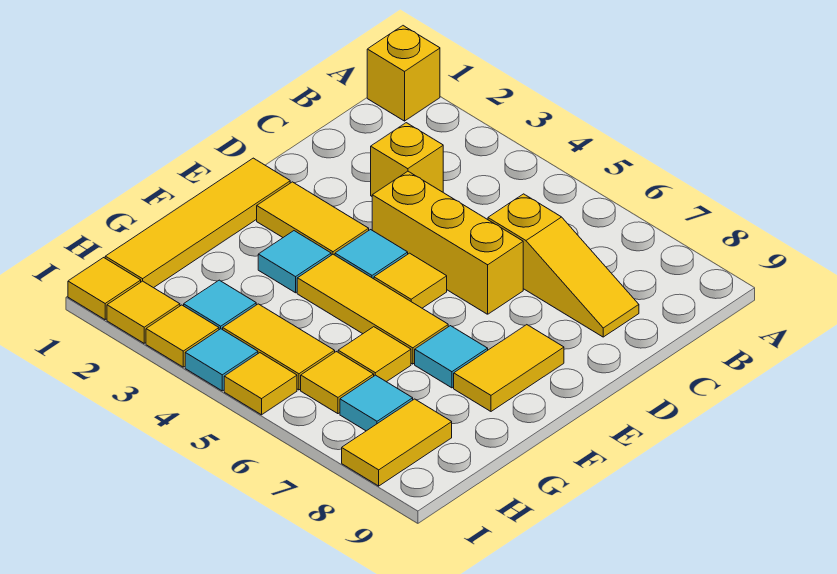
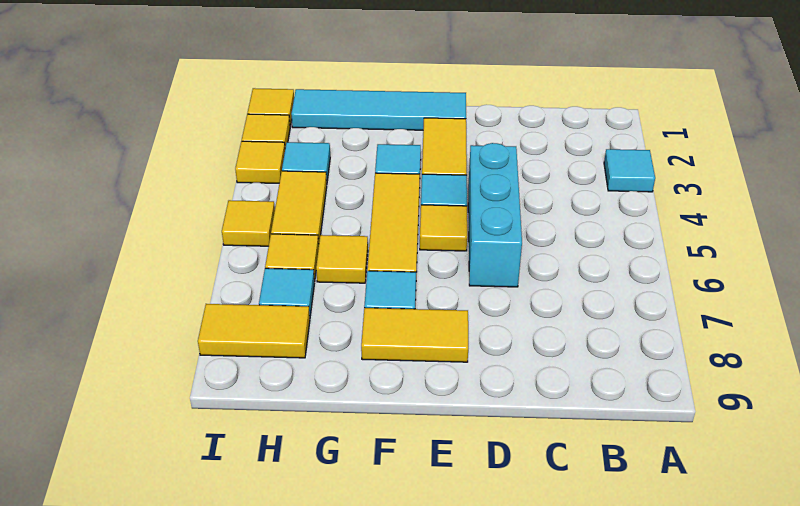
yellow 1x1 brick [367,26,440,121] -> none
yellow 1x1 brick [371,123,443,196] -> none
yellow 1x3 slope [488,194,639,337] -> none
yellow 1x3 brick [372,171,523,314] -> cyan 1x3 brick [468,143,522,287]
yellow 1x4 tile [105,158,290,288] -> cyan 1x4 tile [291,89,466,130]
cyan 1x1 tile [185,329,258,391] -> cyan 1x1 tile moved to [604,149,655,192]

